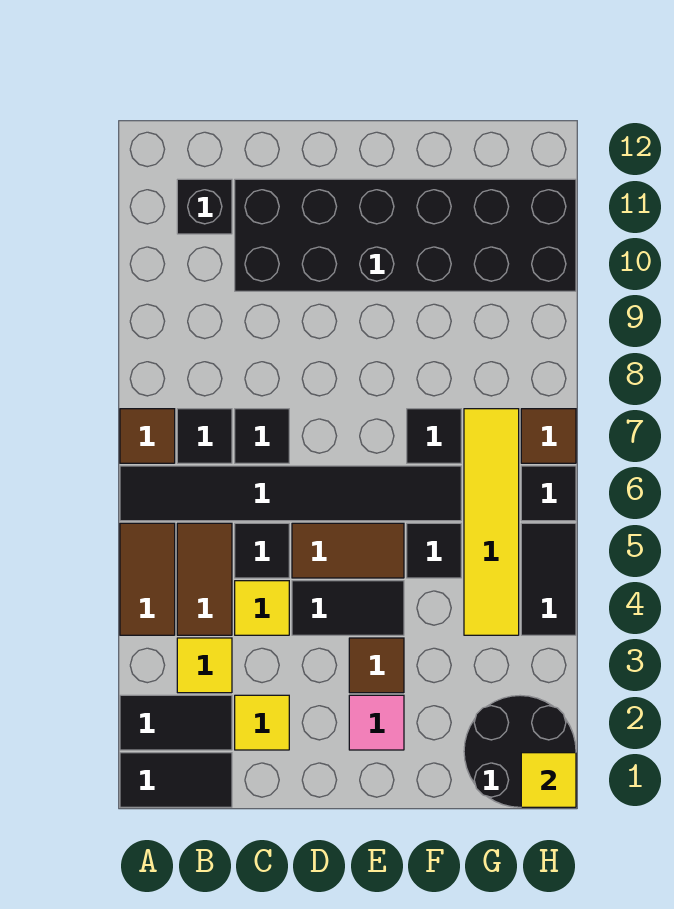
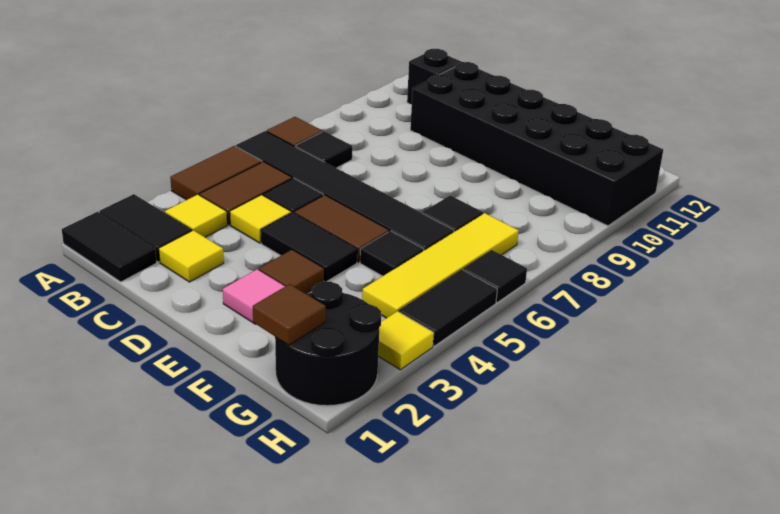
black 1x1 tile [235,409,289,463] -> none
yellow 1x1 tile [521,753,576,807] -> yellow 1x1 tile moved to [378,311,434,370]
brown 1x1 tile [521,409,576,463] -> brown 1x1 tile moved to [253,284,326,345]

